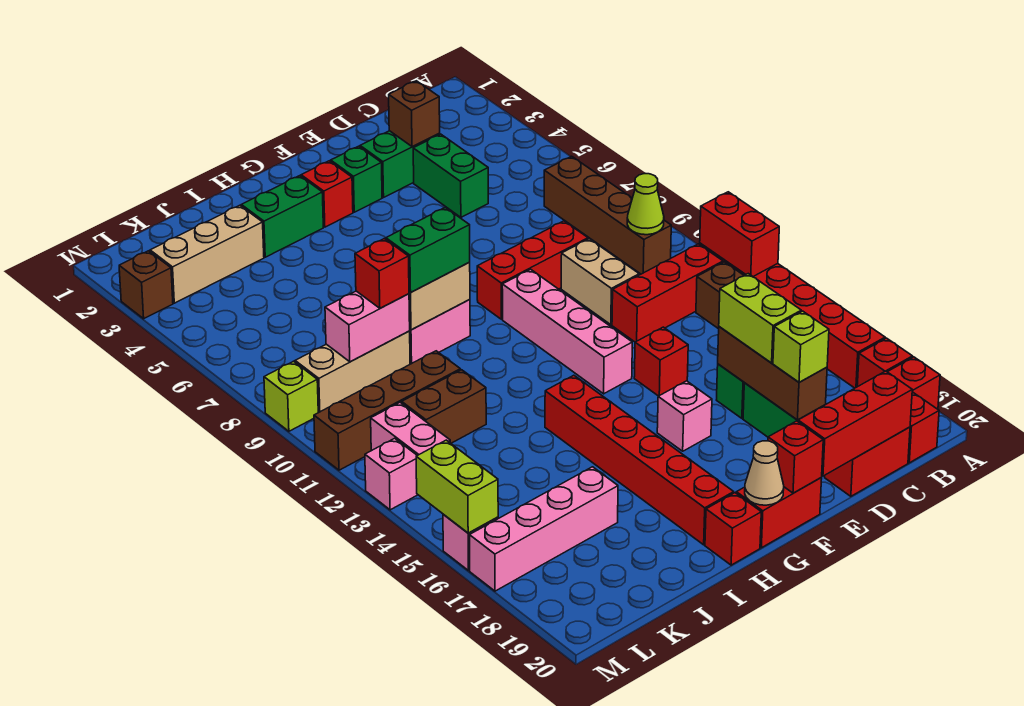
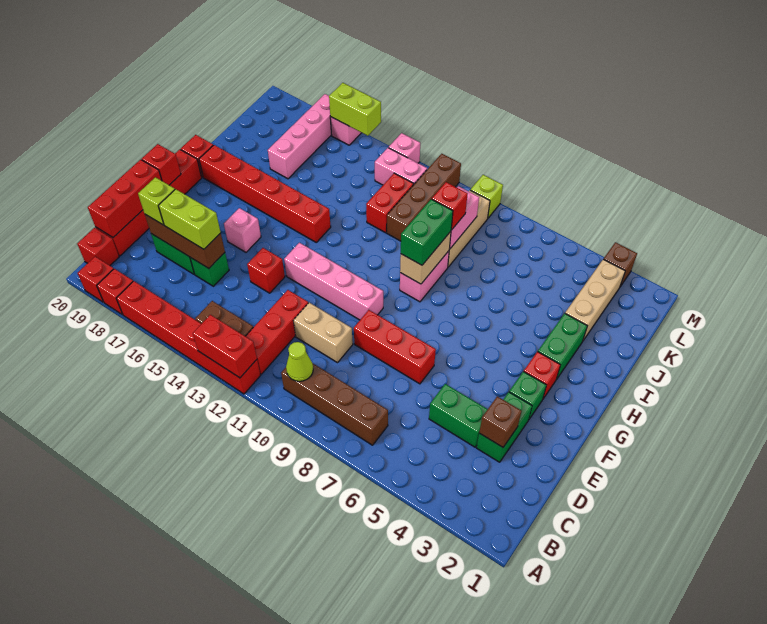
red 1x3 brick [477,221,588,319] -> red 1x3 brick turned to [354,310,436,384]
tan 1x1 cone [745,441,784,505] -> none
brown 1x2 brick [402,370,486,443] -> red 1x2 brick [366,173,413,233]

